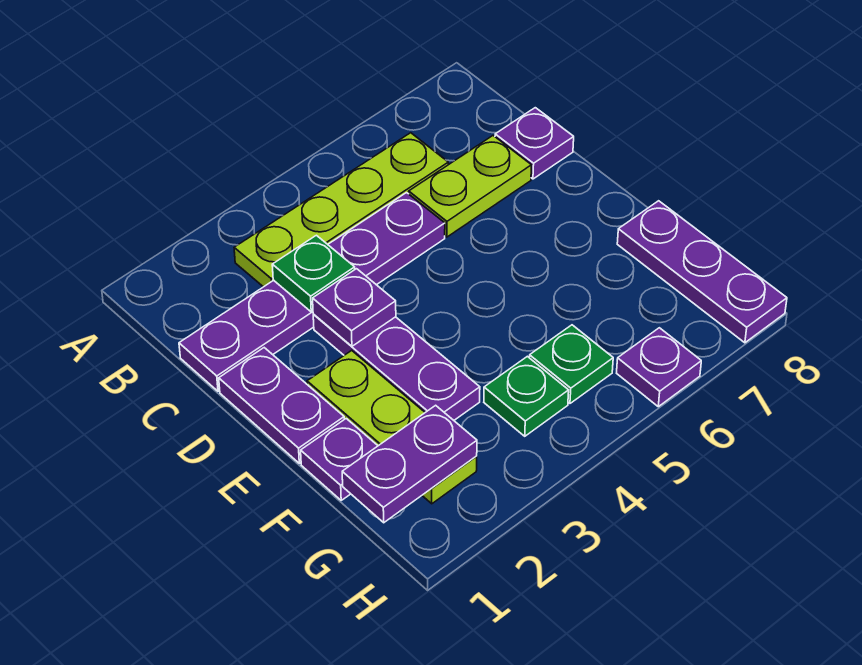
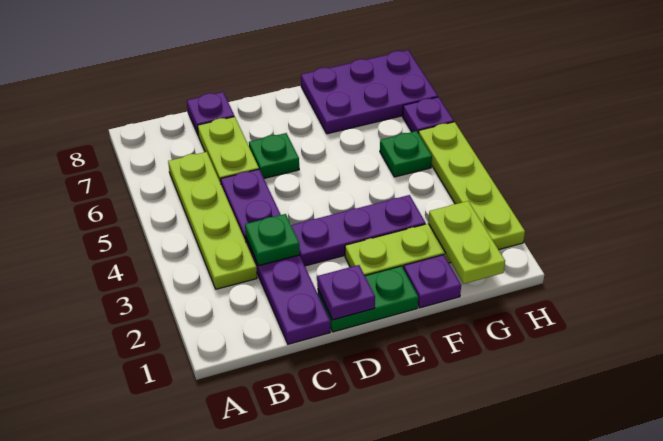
purple 1x2 plate [219,348,344,463] -> green 1x2 plate [318,266,418,332]
purple 1x1 plate [313,269,396,346] -> purple 1x1 plate moved to [317,265,375,320]
purple 1x3 plate [617,201,787,343] -> purple 2x3 plate [301,50,438,134]
purple 1x2 plate [342,405,477,523] -> lime 1x2 plate [428,201,505,284]
green 1x1 plate [484,356,569,436] -> green 1x1 plate moved to [249,133,299,178]
none -> lime 1x4 plate [418,122,525,250]

